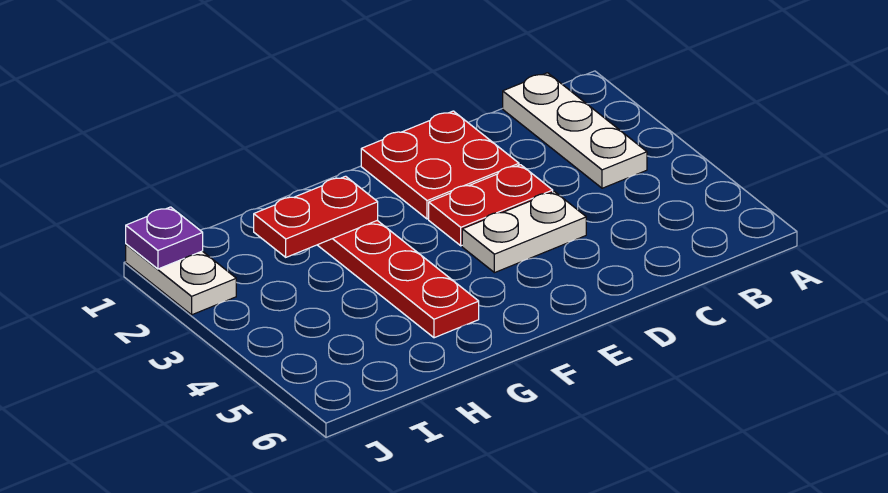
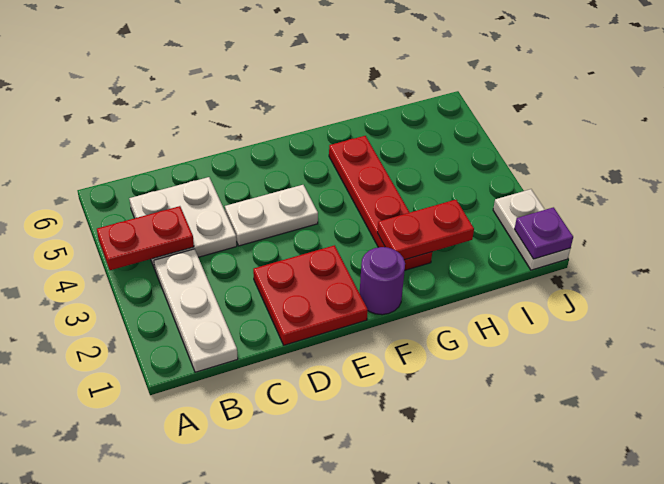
none -> white 2x2 plate [129,177,237,269]
red 1x2 plate [429,165,553,246] -> red 1x2 plate moved to [97,206,194,270]
none -> purple 1x1 round brick [360,247,405,315]

